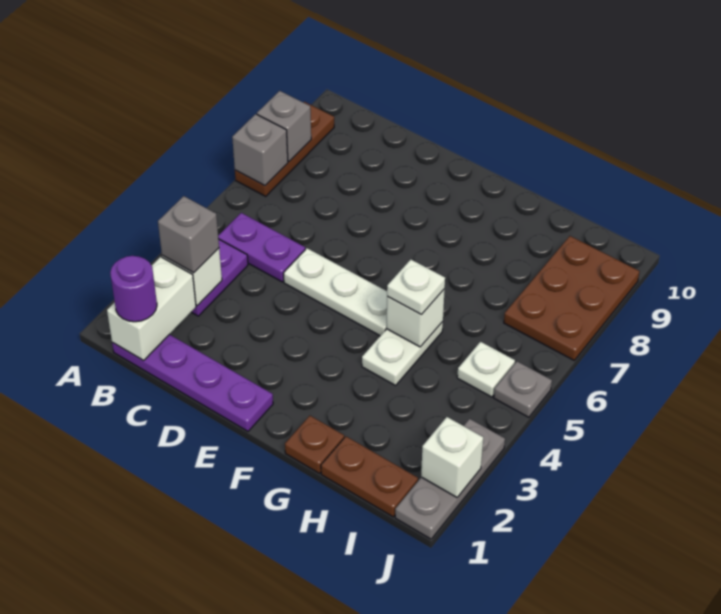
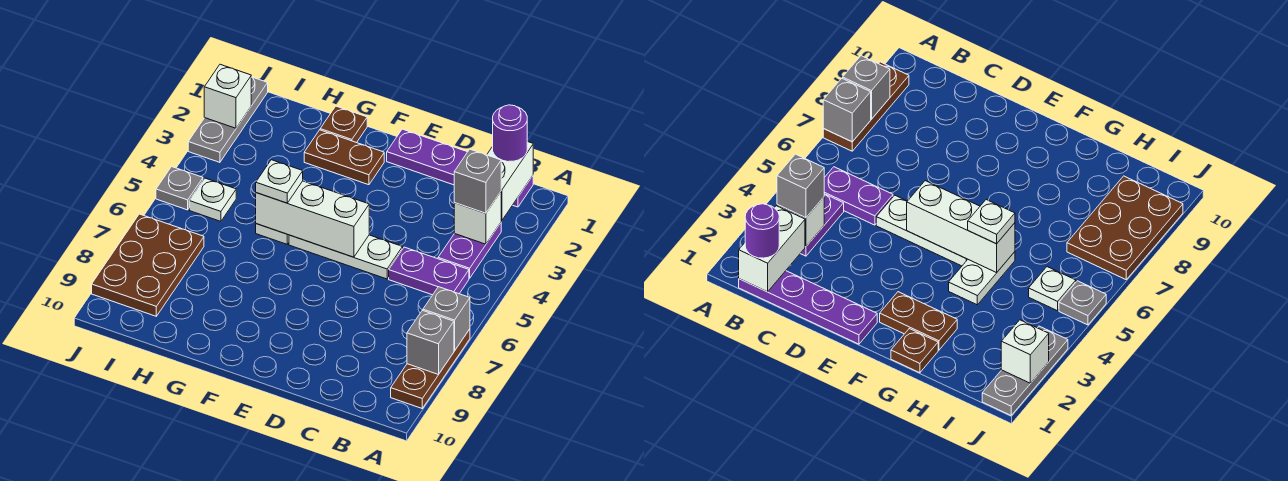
white 1x1 brick [387,289,445,347] -> white 1x3 brick [256,181,369,257]
brown 1x2 plate [321,436,418,517] -> brown 1x2 plate moved to [304,130,384,185]

